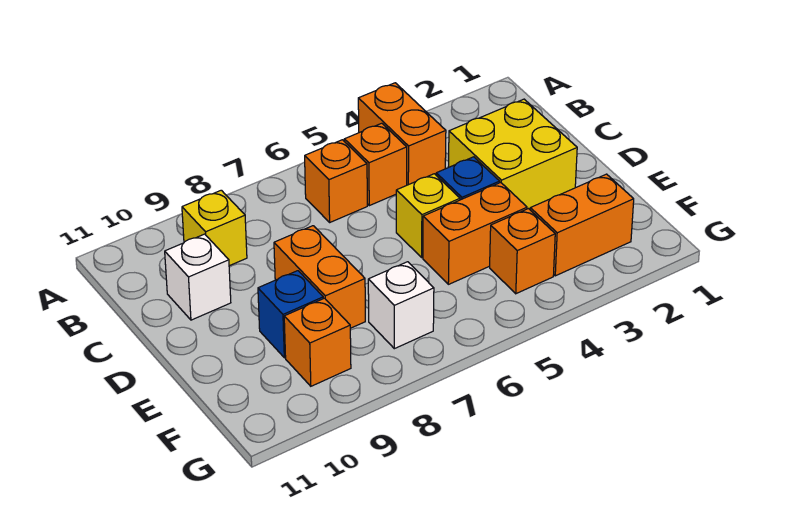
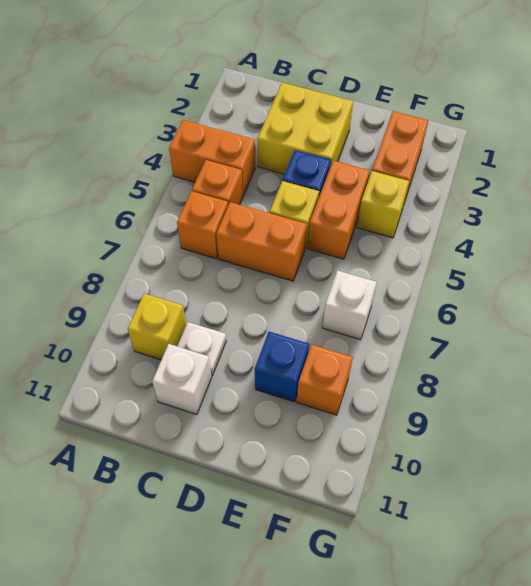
none -> white 1x1 plate [177,322,226,376]
orange 1x2 brick [274,226,365,328] -> orange 1x2 brick moved to [216,202,307,281]
orange 1x1 brick [490,209,555,294] -> yellow 1x1 brick [357,171,409,238]

